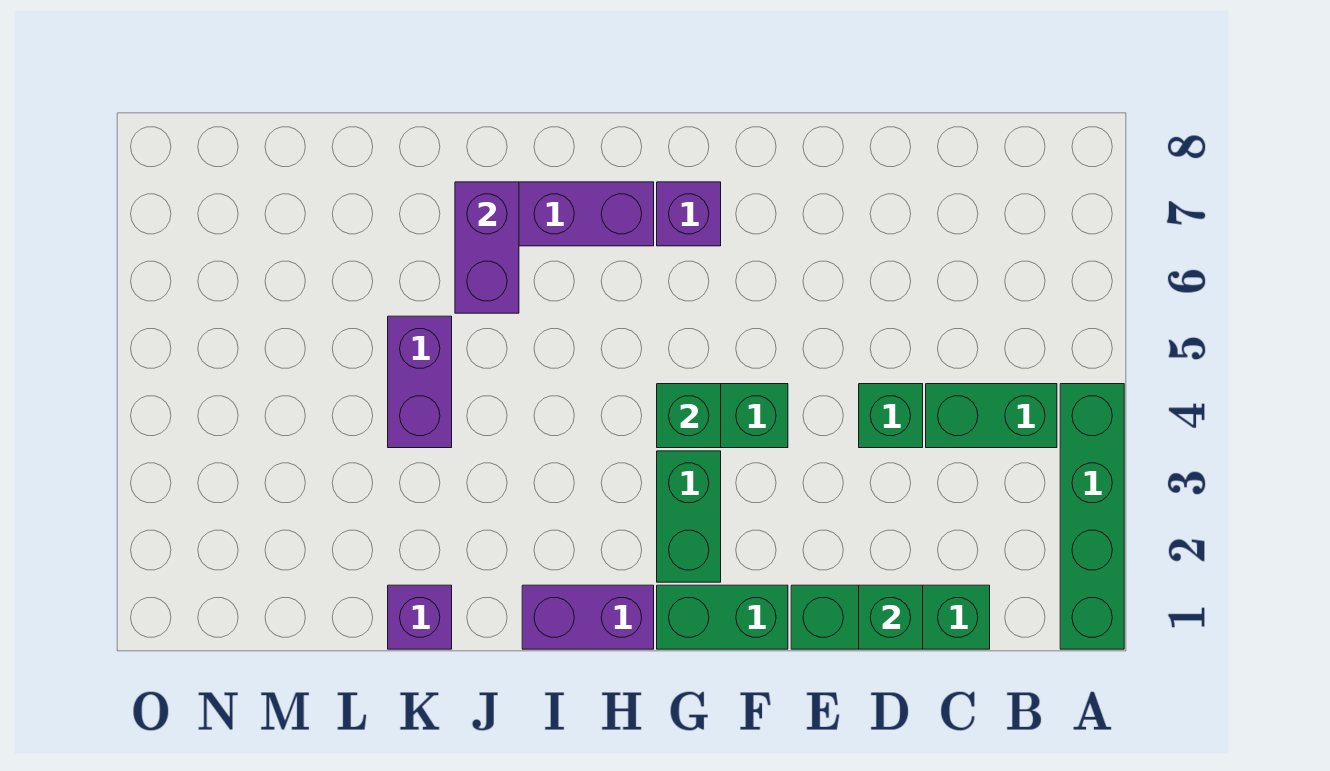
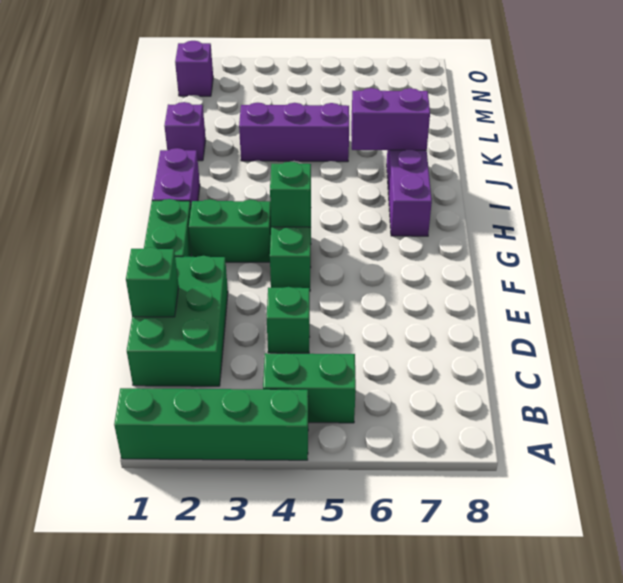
green 1x2 brick [926,384,1057,448] -> green 1x2 brick turned to [263,353,356,423]
green 1x3 brick [791,585,990,649] -> green 2x3 brick [127,256,228,386]
purple 1x1 brick [657,182,721,246] -> purple 1x1 brick moved to [175,41,213,96]
purple 1x2 brick [388,316,452,448] -> purple 1x3 brick [239,103,349,162]

